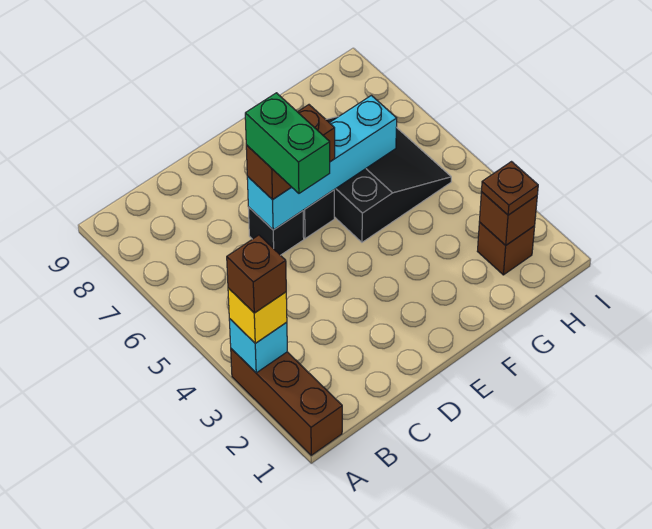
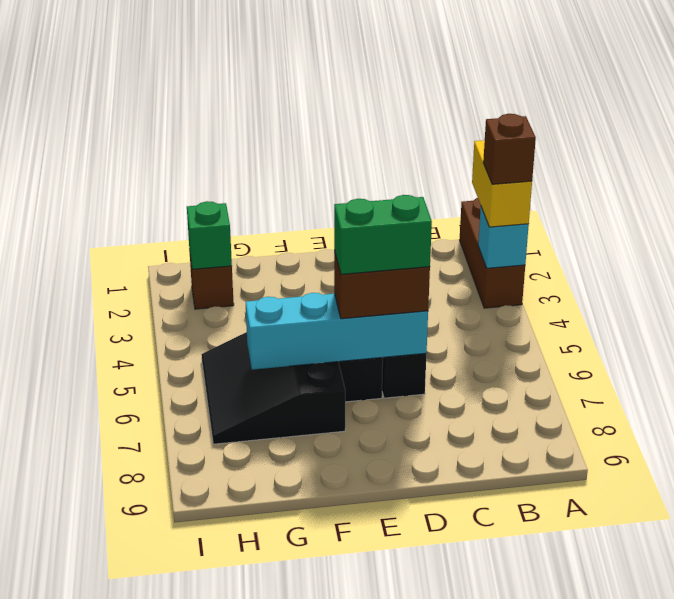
yellow 1x1 brick [228,288,287,343] -> yellow 1x2 brick [472,140,532,227]
green 1x2 brick [245,93,330,193] -> green 1x2 brick turned to [334,195,432,274]
brown 1x1 brick [479,192,537,245] -> green 1x1 brick [187,201,232,269]
brown 1x1 plate [482,162,538,215] -> none

